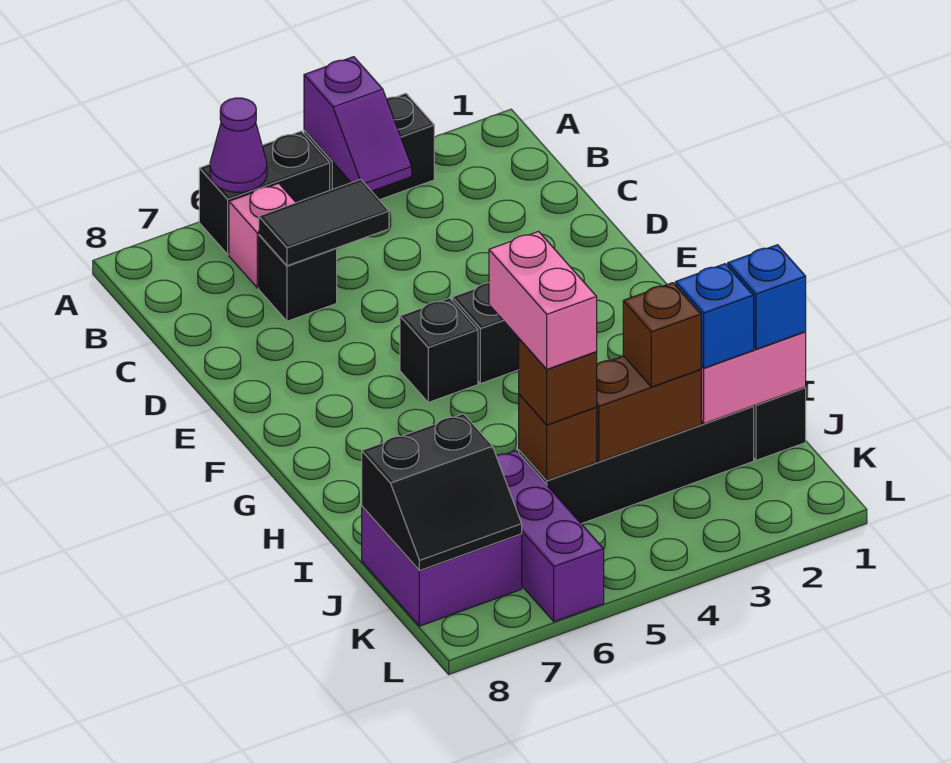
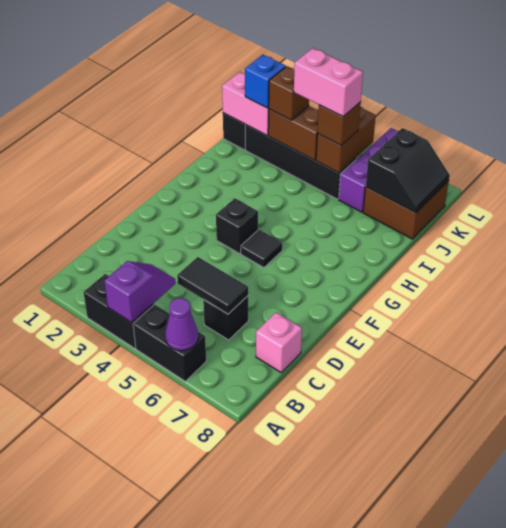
pink 1x1 brick [229,183,296,288] -> pink 1x1 brick moved to [256,312,302,372]
black 1x1 brick [400,298,478,402] -> black 1x1 tile [241,230,282,268]
pink 1x2 brick [489,232,597,369] -> pink 1x2 brick turned to [294,48,363,117]
blue 1x1 brick [728,245,806,349] -> none
brown 1x1 brick [519,394,597,480] -> brown 1x2 brick [316,107,376,173]
purple 2x2 brick [362,507,522,626] -> brown 2x2 brick [363,181,449,239]
black 2x2 slope [362,414,522,571] -> black 2x2 slope turned to [366,128,450,213]

